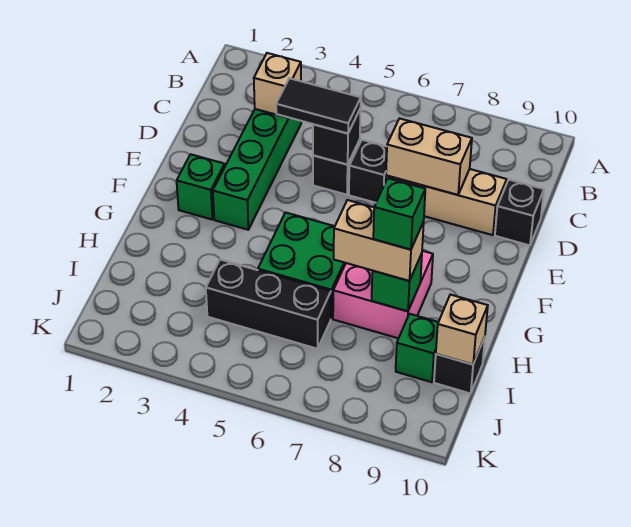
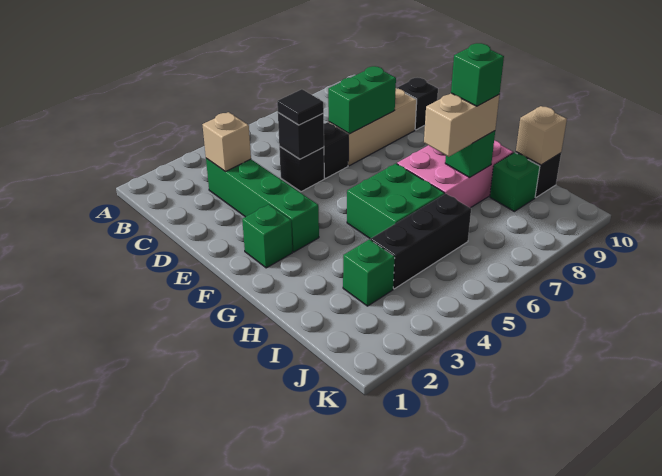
black 1x2 tile [276,78,361,133] -> black 1x1 tile [277,89,324,125]
tan 1x2 brick [386,118,472,195] -> green 1x2 brick [328,66,396,134]
pink 2x2 brick [333,251,433,338] -> pink 2x3 brick [397,140,513,208]
none -> green 1x1 brick [343,239,395,306]

